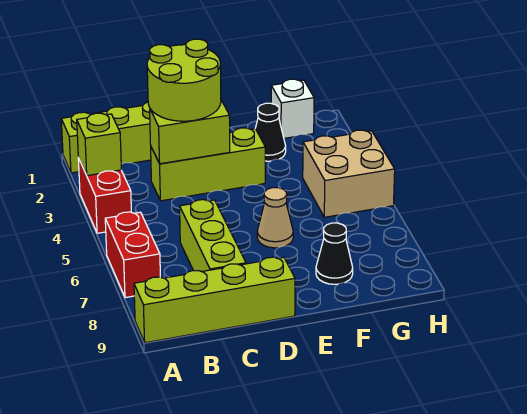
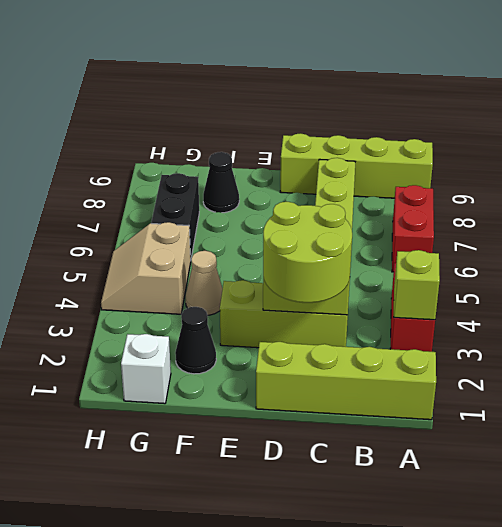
tan 1x1 cone [257,188,293,248] -> tan 1x1 cone moved to [185,251,223,315]
tan 2x2 brick [303,130,395,217] -> tan 2x2 slope [101,222,191,314]
none -> black 1x2 brick [151,173,199,258]

